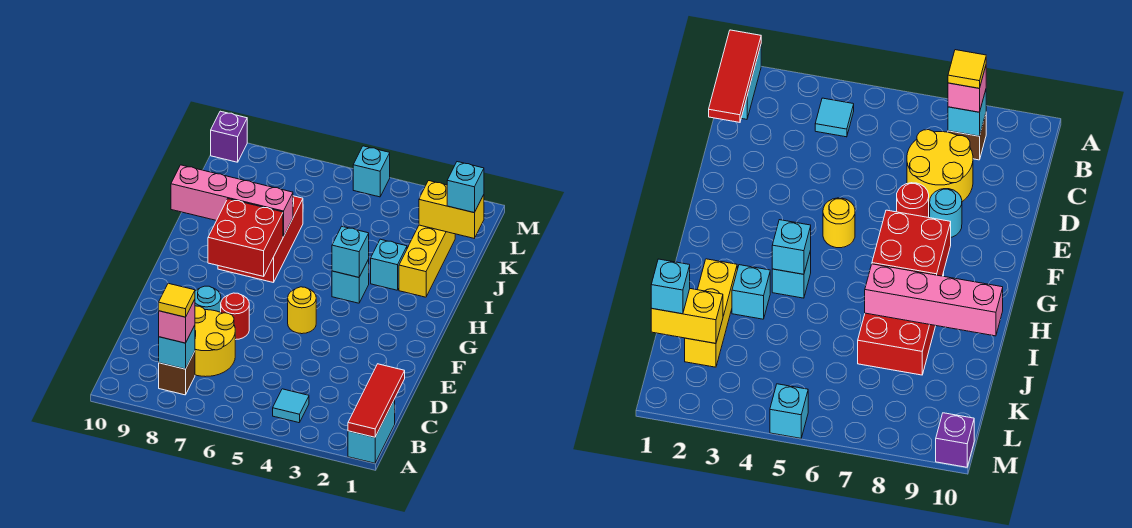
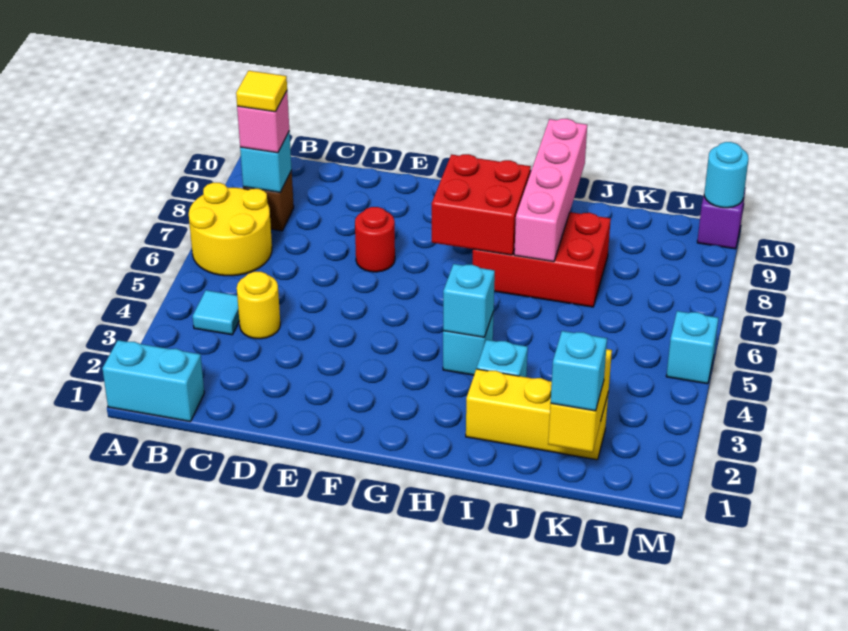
red 1x3 tile [348,364,405,437] -> none
yellow 2x2 round brick [195,306,235,377] -> yellow 2x2 round brick moved to [189,183,272,276]
cyan 1x1 round brick [195,286,221,312] -> cyan 1x1 round brick moved to [704,142,749,208]
yellow 1x1 round brick [288,287,316,334] -> yellow 1x1 round brick moved to [237,272,280,339]

